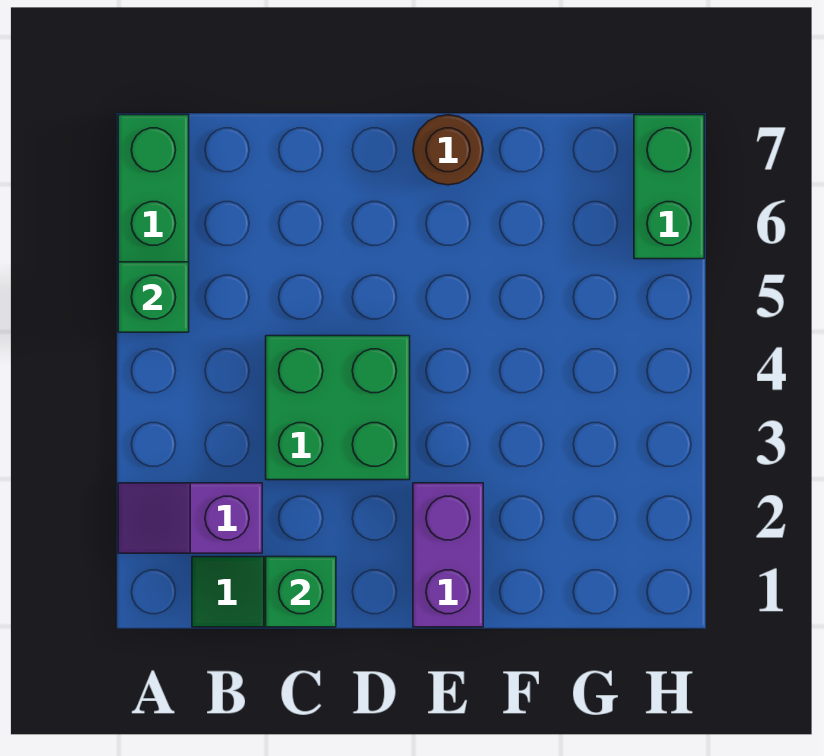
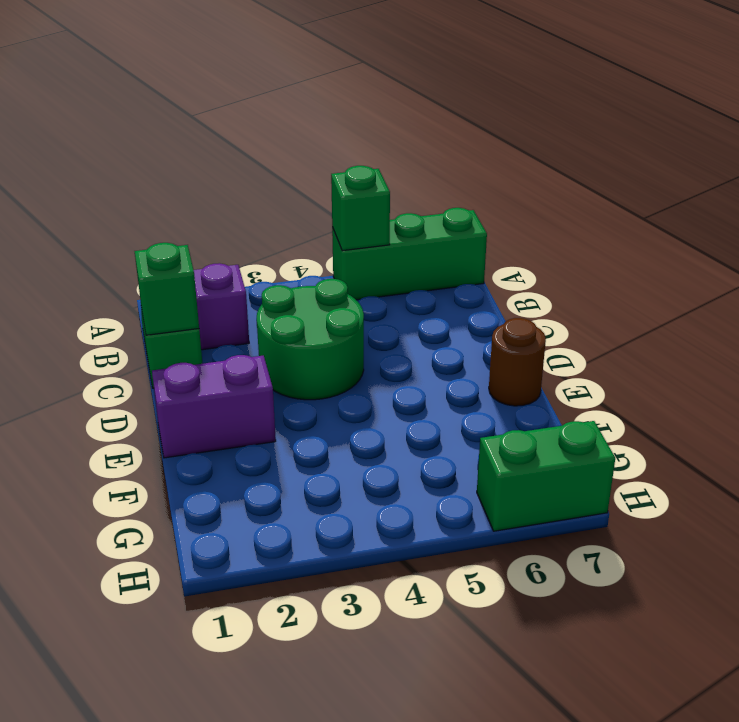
green 2x2 brick [266,336,410,480] -> green 2x2 round brick [256,279,364,400]

